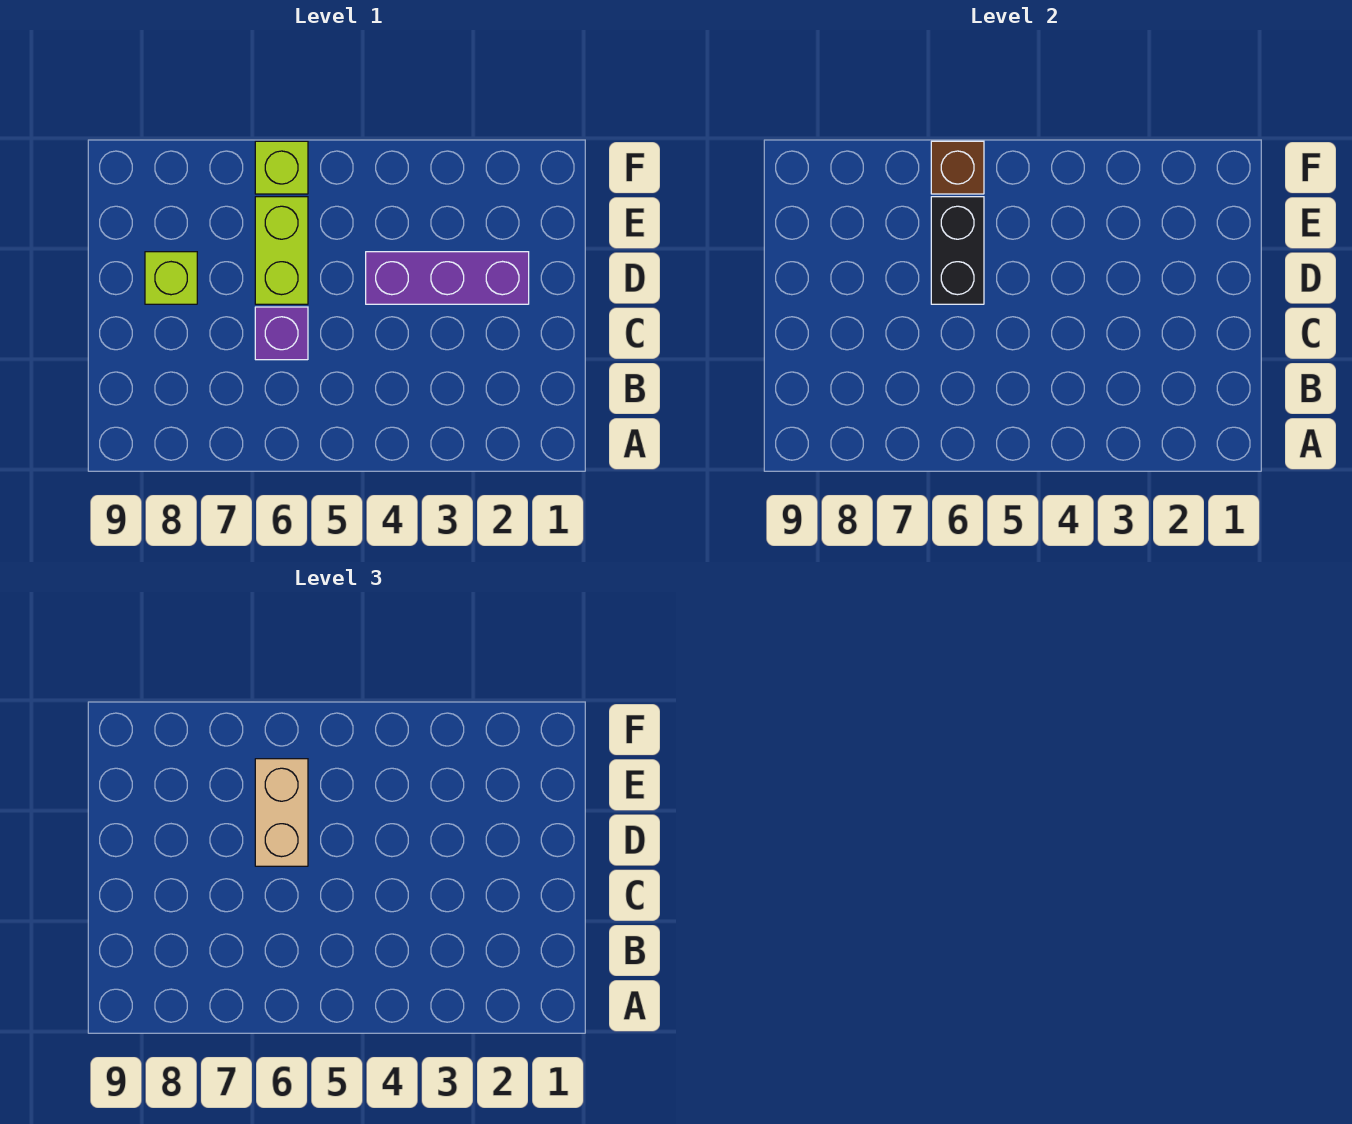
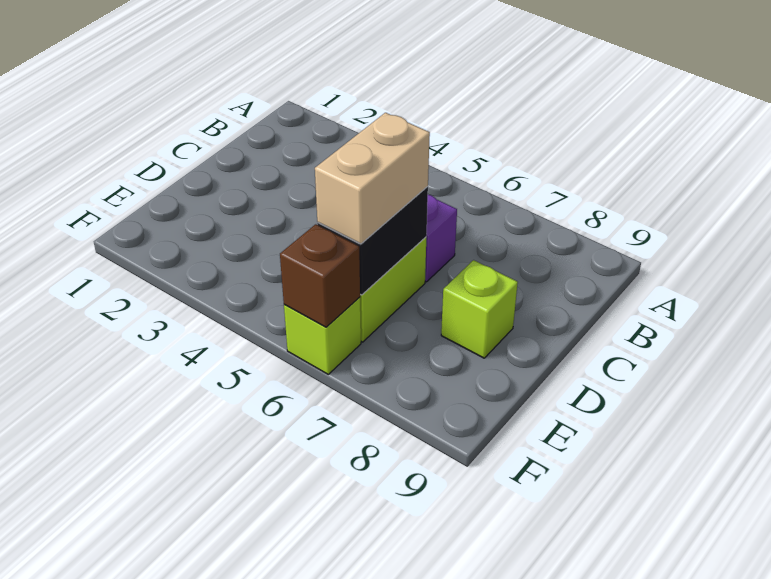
purple 1x3 brick [366,252,529,304] -> none

